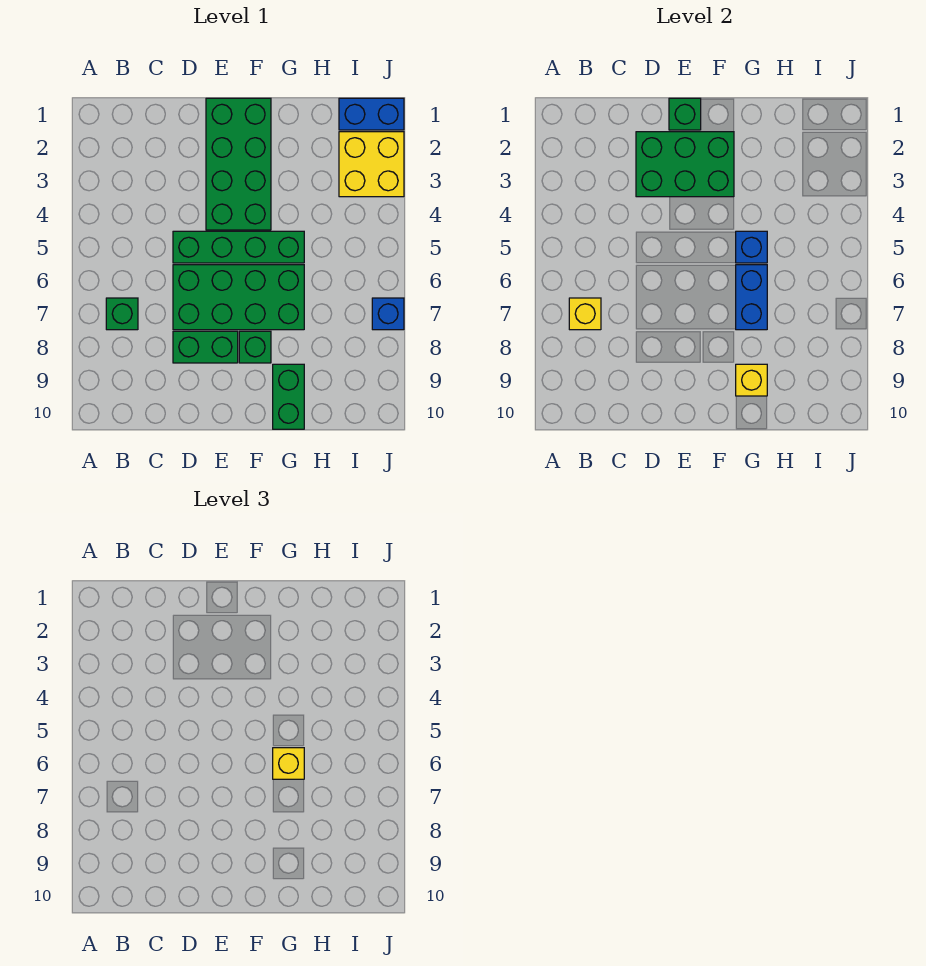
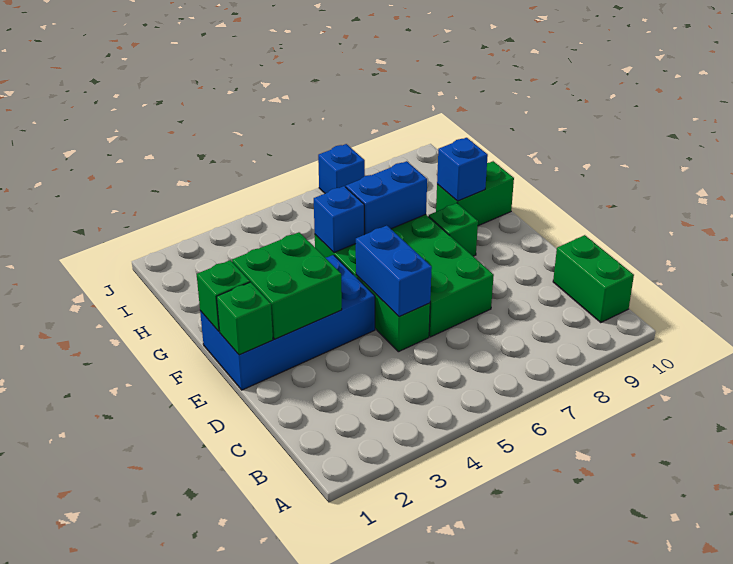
green 1x1 brick [106,298,138,330] -> green 1x1 brick moved to [197,260,250,331]
yellow 1x1 brick [569,298,601,330] -> none
green 2x3 brick [636,132,734,197] -> green 2x2 brick [232,232,342,339]
green 1x2 brick [173,331,238,363] -> green 1x2 brick moved to [553,235,634,323]
green 2x4 brick [206,98,271,230] -> blue 2x4 brick [200,255,375,390]
yellow 1x1 brick [273,748,304,779] -> none
yellow 1x1 brick [736,364,767,396] -> blue 1x1 brick [437,138,488,201]
blue 1x2 brick [339,98,404,130] -> blue 1x2 brick moved to [356,226,432,317]
yellow 2x2 brick [339,132,404,197] -> none

